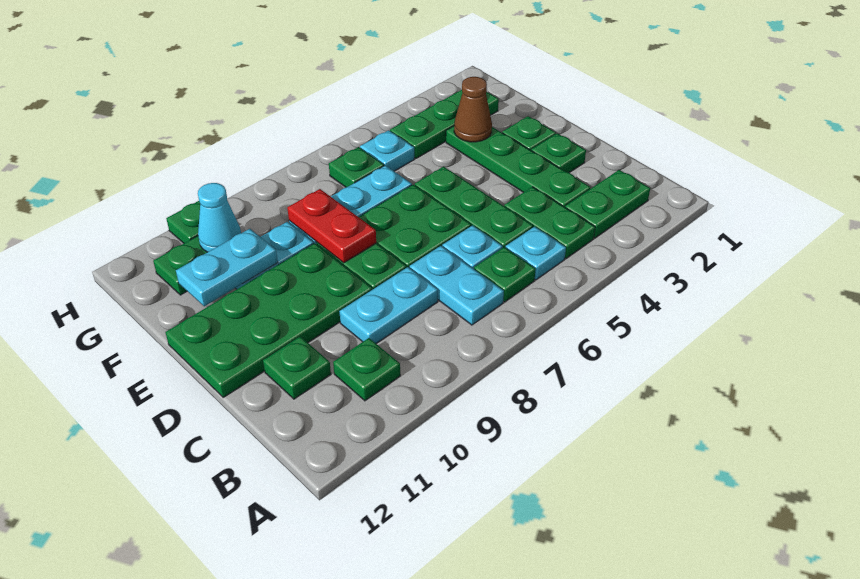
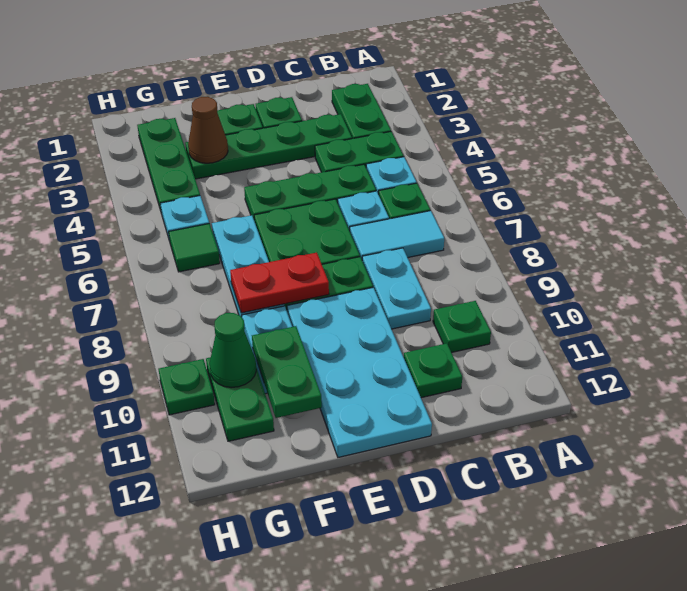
cyan 1x2 plate [410,246,504,325] -> cyan 1x2 tile [350,211,444,259]
green 2x4 plate [165,243,372,397] -> cyan 2x4 plate [287,288,432,457]
cyan 1x2 plate [176,229,278,306] -> green 1x2 plate [252,326,322,418]
green 1x1 plate [329,147,384,187] -> green 1x1 tile [169,224,220,272]
cyan 1x1 cone [198,183,241,252] -> green 1x1 cone [210,313,256,388]

